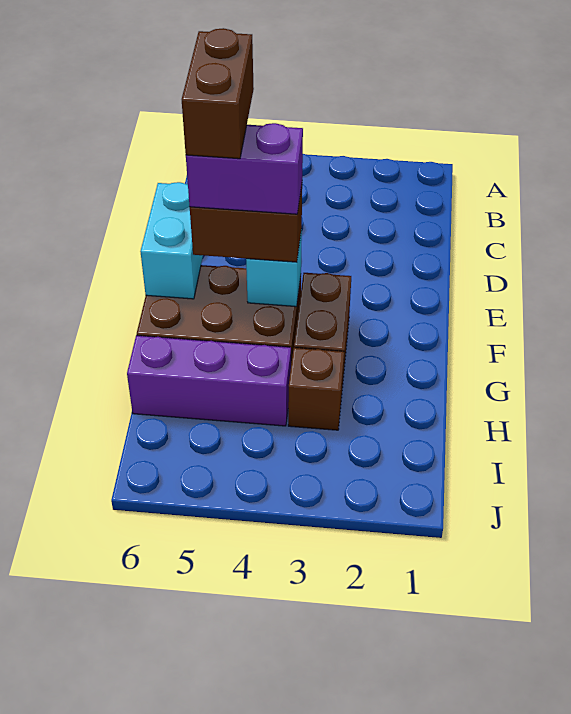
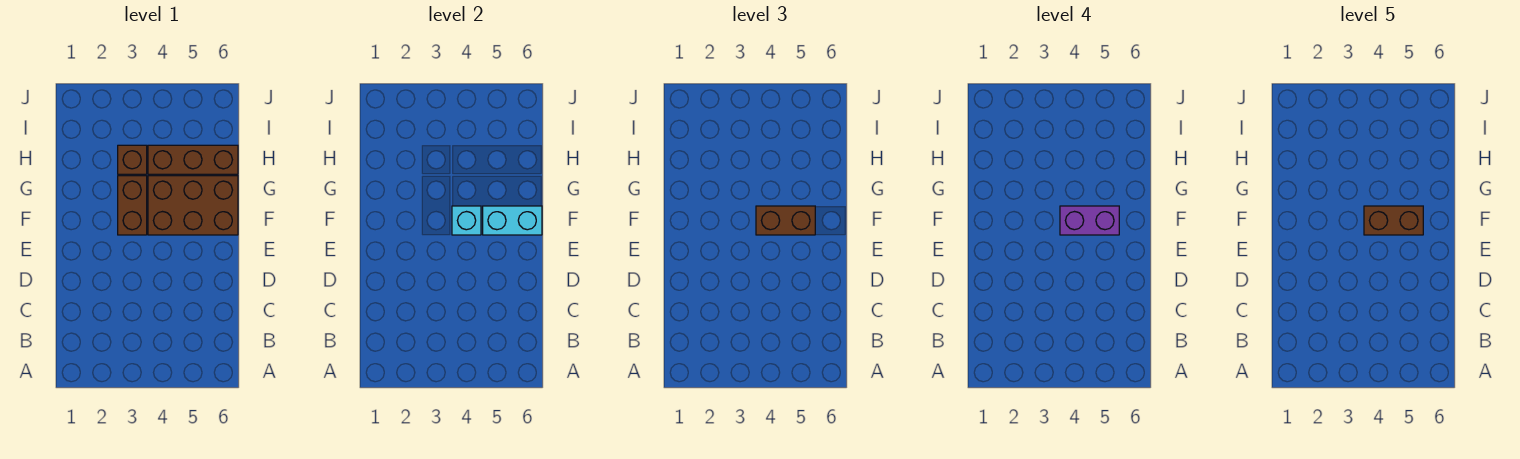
brown 1x2 brick [182,28,254,159] -> brown 1x2 brick turned to [1364,206,1423,235]
cyan 1x2 brick [140,182,203,299] -> cyan 1x2 brick turned to [483,206,542,235]
purple 1x3 brick [127,335,291,426] -> brown 1x3 brick [148,145,238,174]

